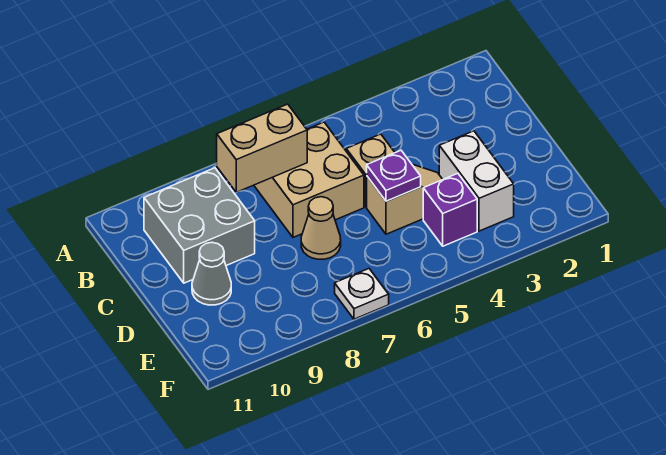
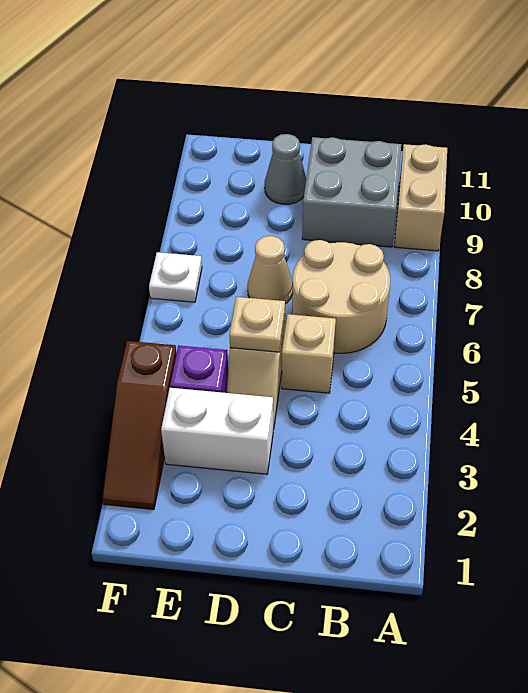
tan 2x2 brick [254,122,364,237] -> tan 2x2 round brick [292,240,390,353]
tan 1x2 brick [217,104,307,192] -> tan 1x2 brick moved to [394,144,447,251]
purple 1x1 plate [367,151,421,201] -> tan 1x1 plate [229,297,285,352]
none -> brown 1x3 slope [103,341,177,510]

